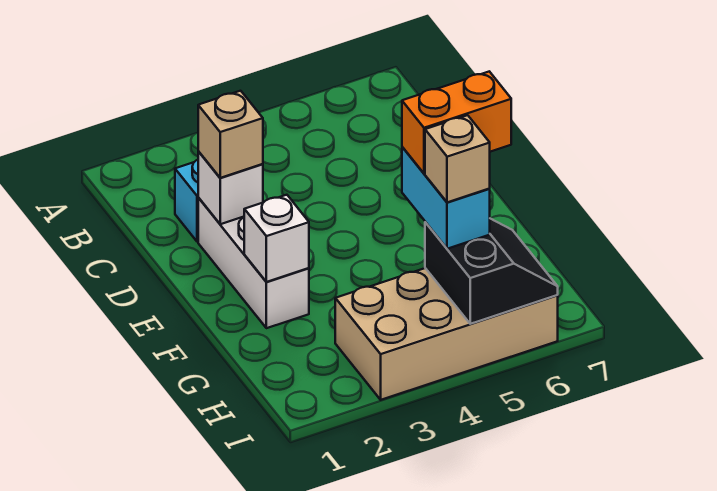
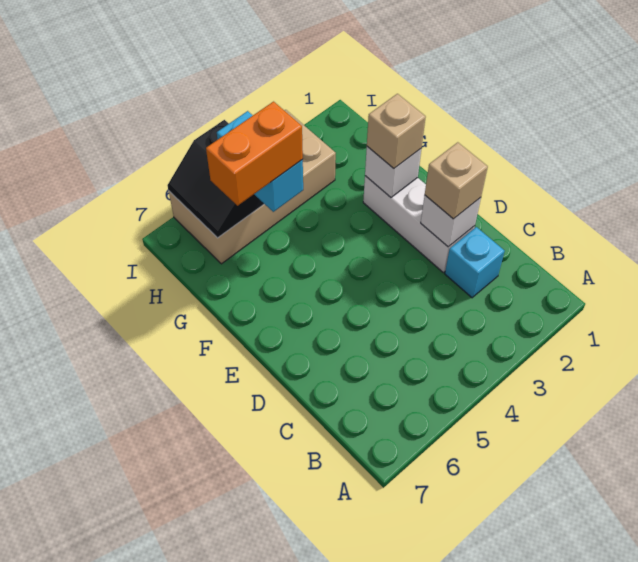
tan 1x1 brick [425,115,490,202] -> tan 1x1 brick moved to [367,94,426,168]

